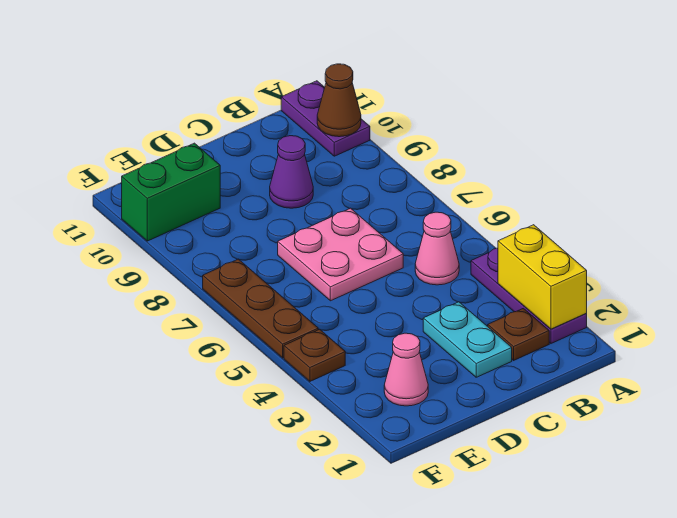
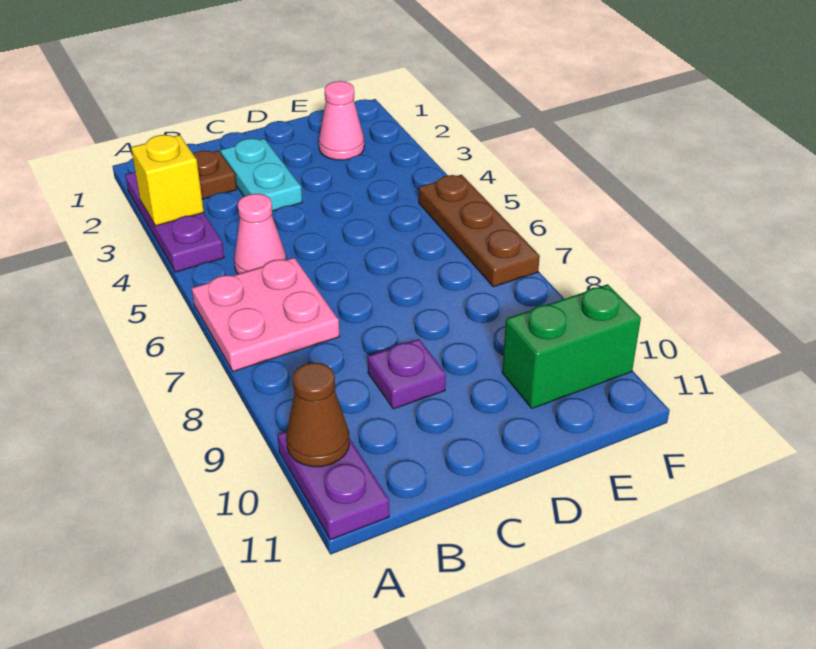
yellow 1x2 brick [498,225,587,329] -> yellow 1x1 brick [131,135,204,226]
pink 2x2 plate [278,208,403,301] -> pink 2x2 plate moved to [192,258,339,371]
purple 1x1 cone [270,136,313,208] -> purple 1x1 plate [368,339,446,409]
brown 1x1 plate [284,329,345,381] -> none

